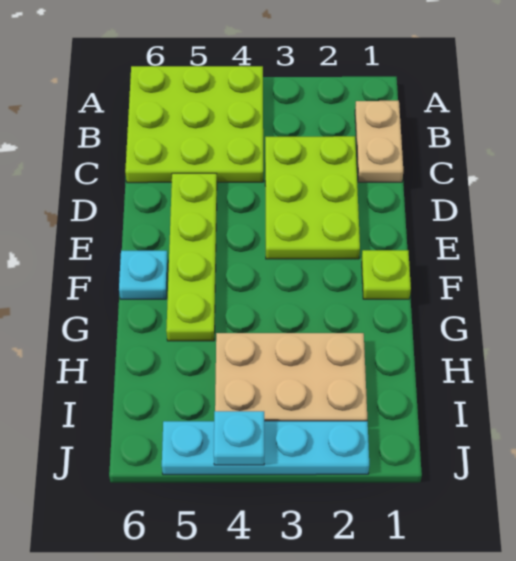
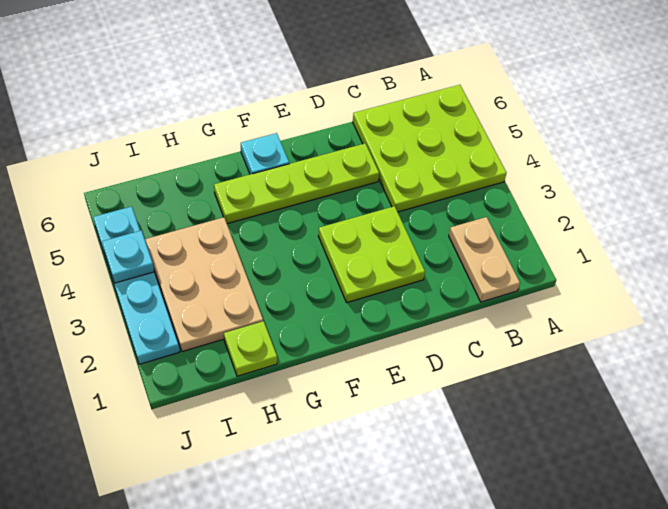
tan 1x2 plate [355,101,403,182] -> tan 1x2 plate turned to [449,217,520,302]
lime 2x3 plate [265,136,360,259] -> lime 2x2 plate [318,206,425,303]
lime 1x1 plate [362,250,411,299] -> lime 1x1 plate moved to [224,321,277,376]

